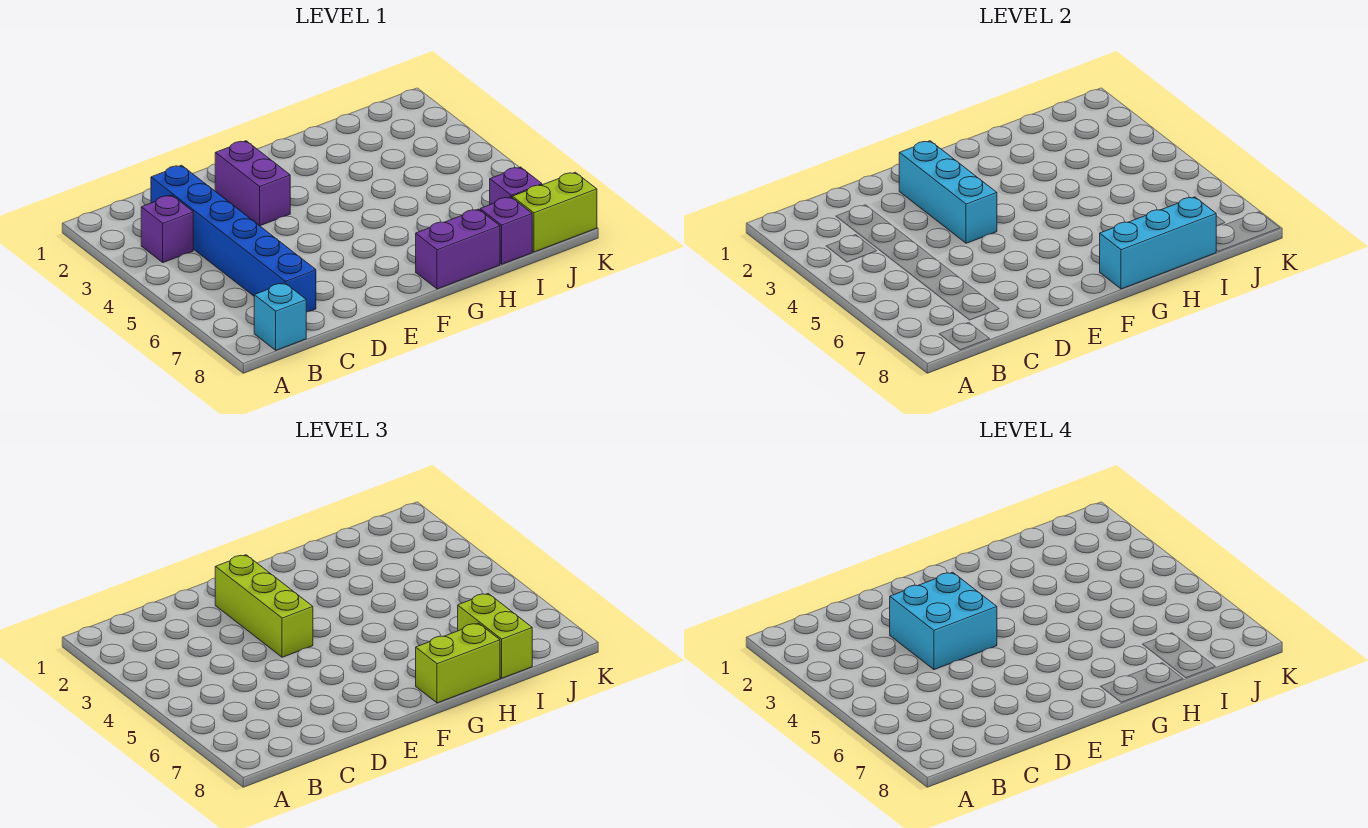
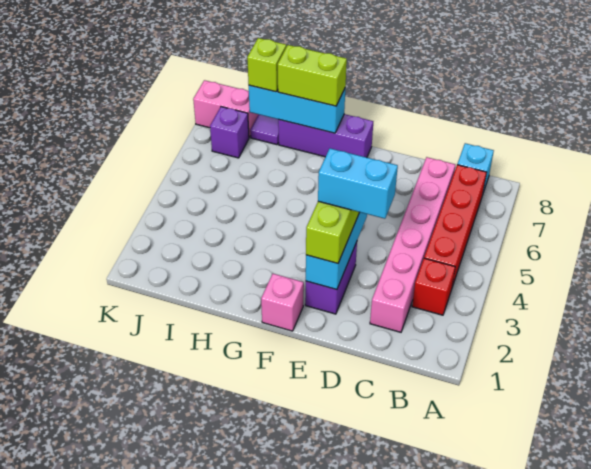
purple 1x1 brick [141,195,193,263] -> red 1x1 brick [412,258,455,315]
none -> red 1x4 brick [424,165,487,290]
blue 1x6 brick [151,165,316,312] -> pink 1x6 brick [370,157,455,332]
cyan 2x2 brick [890,572,997,670] -> cyan 1x2 brick [318,148,398,219]
none -> pink 1x1 brick [261,274,304,331]
purple 1x2 brick [416,209,500,289] -> purple 1x3 brick [278,114,373,157]
lime 1x2 brick [458,593,532,678] -> lime 1x1 brick [247,38,286,92]
purple 1x1 brick [480,197,532,264] -> purple 1x1 tile [250,115,279,145]
lime 1x2 brick [512,172,597,252] -> pink 1x2 brick [193,80,259,137]

